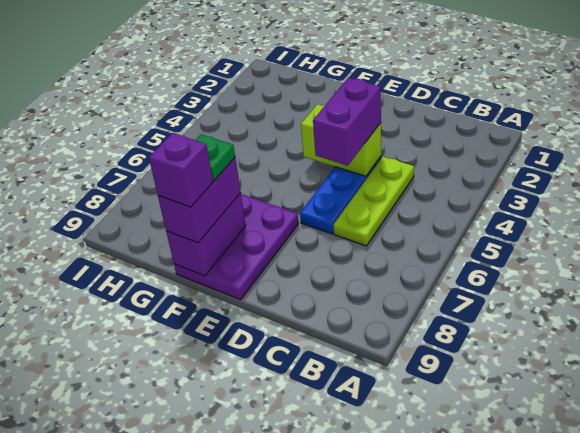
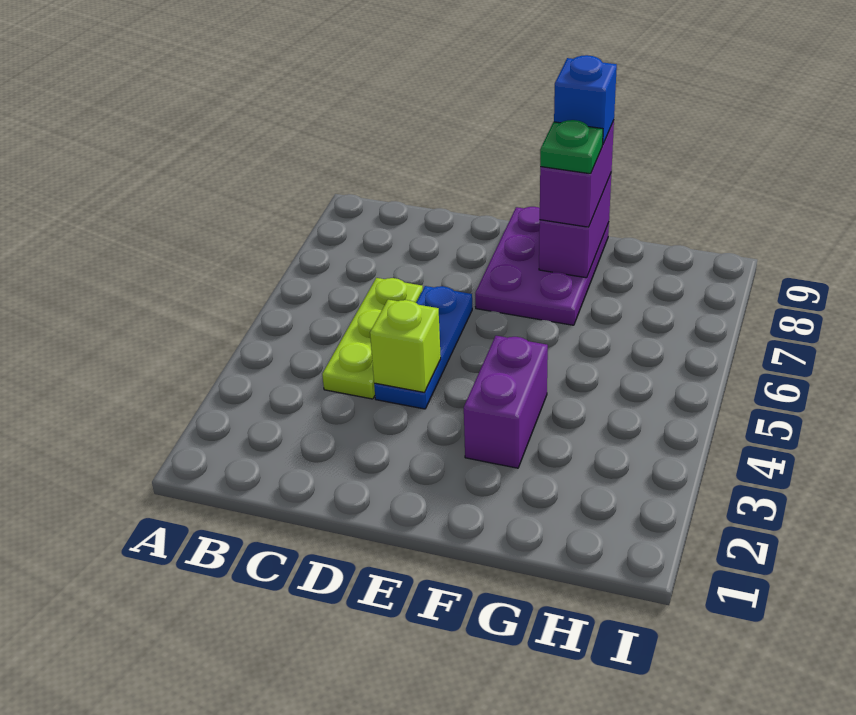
lime 1x2 brick [301,104,381,176] -> lime 1x1 brick [370,300,441,393]
purple 1x2 brick [313,78,381,166] -> purple 1x2 brick moved to [464,336,548,468]
purple 1x1 brick [149,133,213,207] -> blue 1x1 brick [554,55,617,145]

